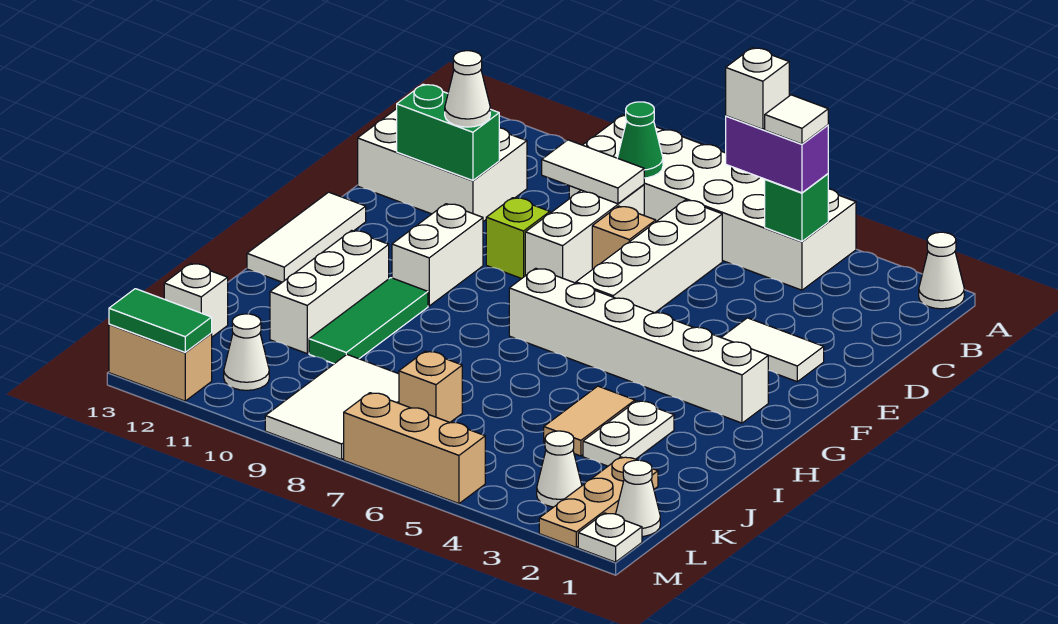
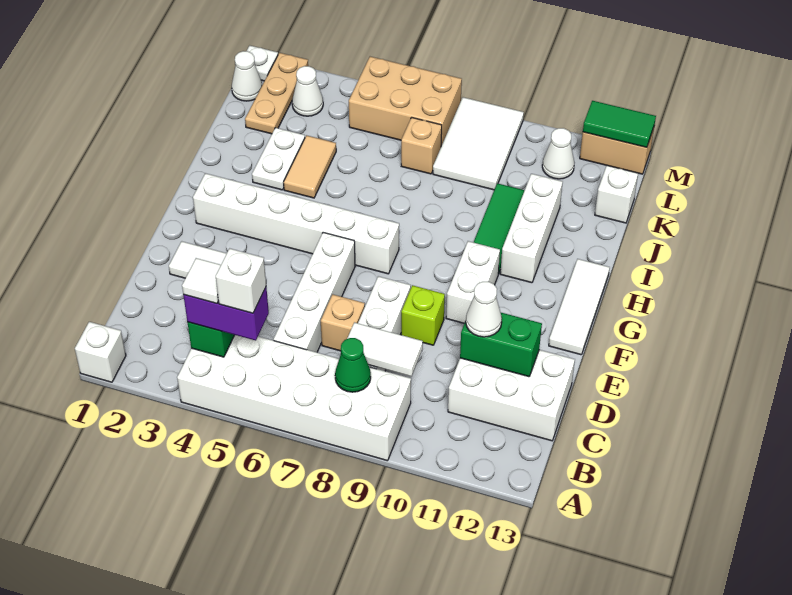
white 1x1 cone [919,232,964,309] -> white 1x1 brick [75,322,126,382]
tan 1x3 brick [344,393,485,504] -> tan 2x3 brick [349,57,462,146]

